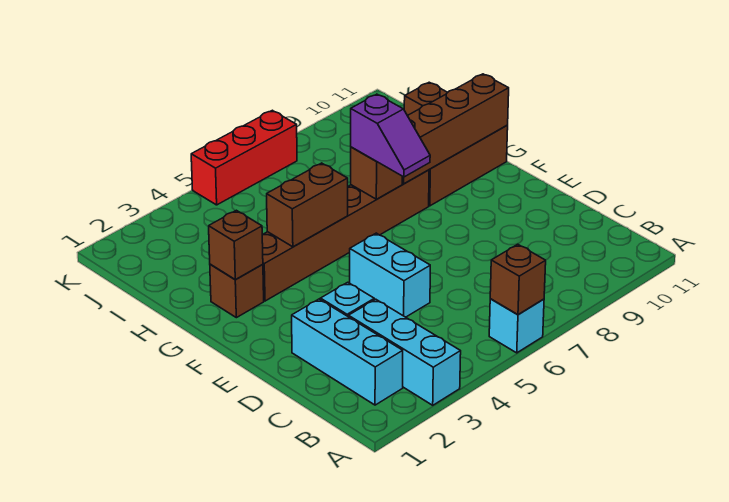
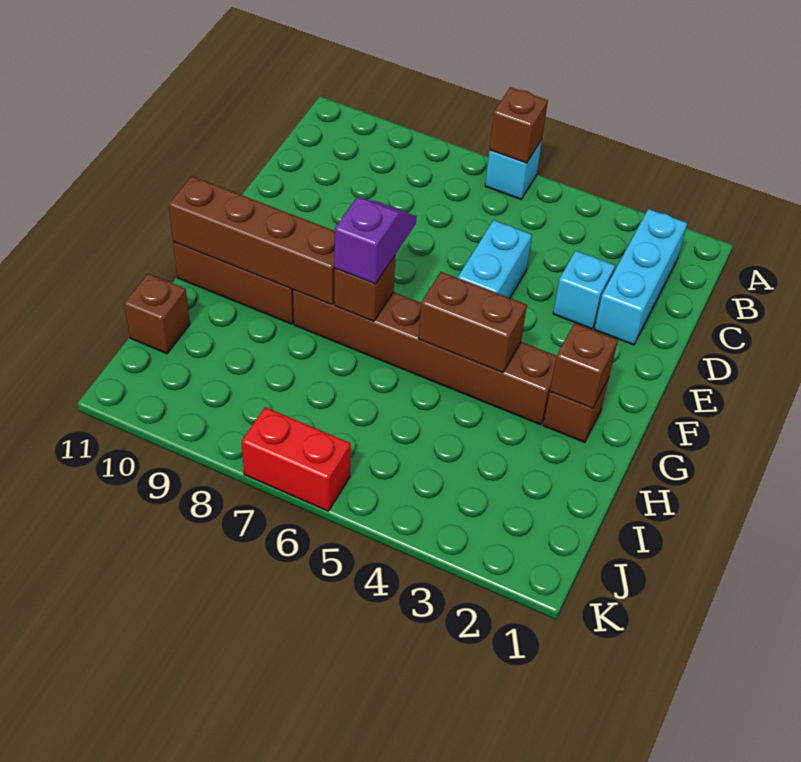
cyan 1x3 brick [348,299,461,405] -> none
red 1x3 brick [191,110,297,205] -> red 1x2 brick [242,407,351,511]

